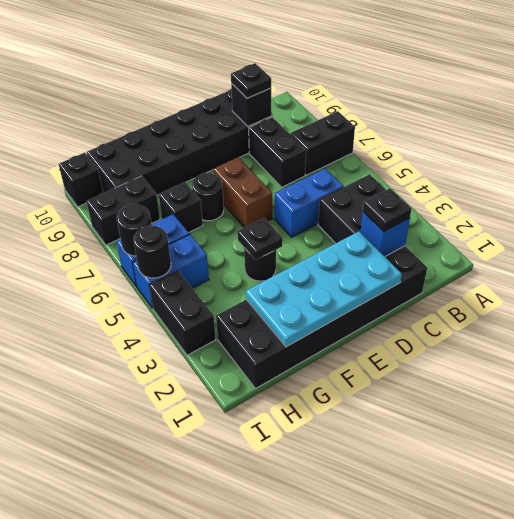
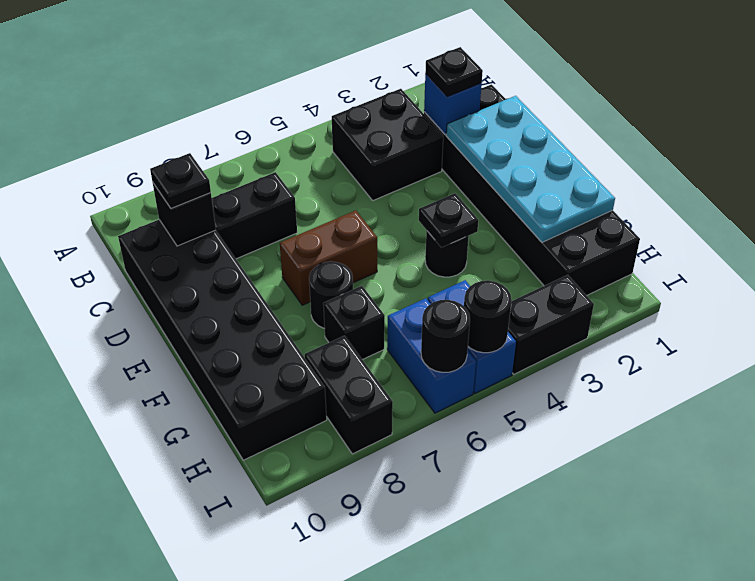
black 1x2 brick [290,111,355,175] -> none
blue 1x2 brick [274,169,343,237] -> none
black 1x1 brick [59,153,103,207] -> none

